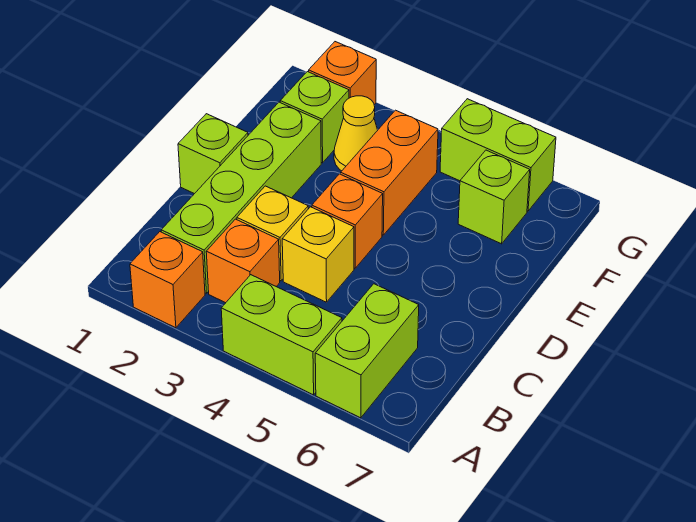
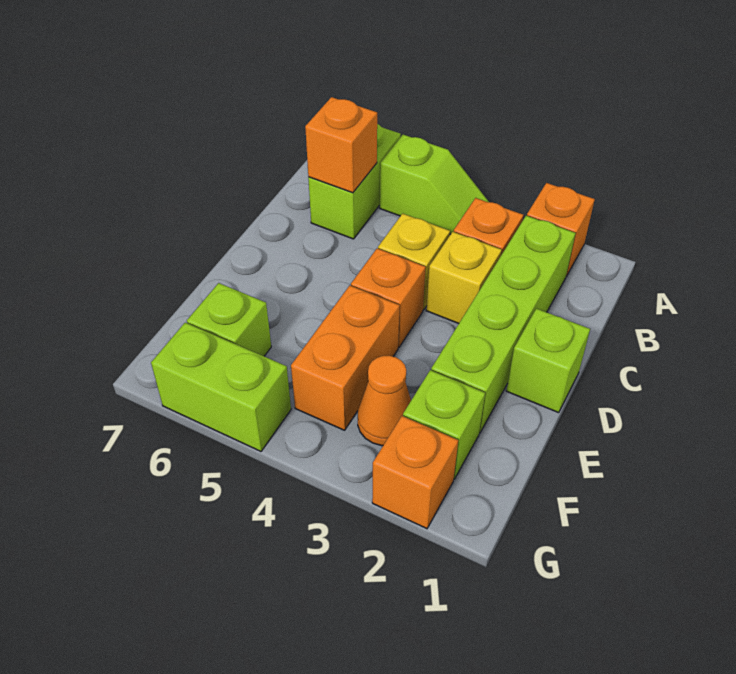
lime 1x2 brick [221,275,342,395] -> lime 1x2 slope [380,135,489,234]
none -> orange 1x1 brick [305,97,377,193]
yellow 1x1 cone [334,96,378,171] -> orange 1x1 cone [358,356,411,446]

